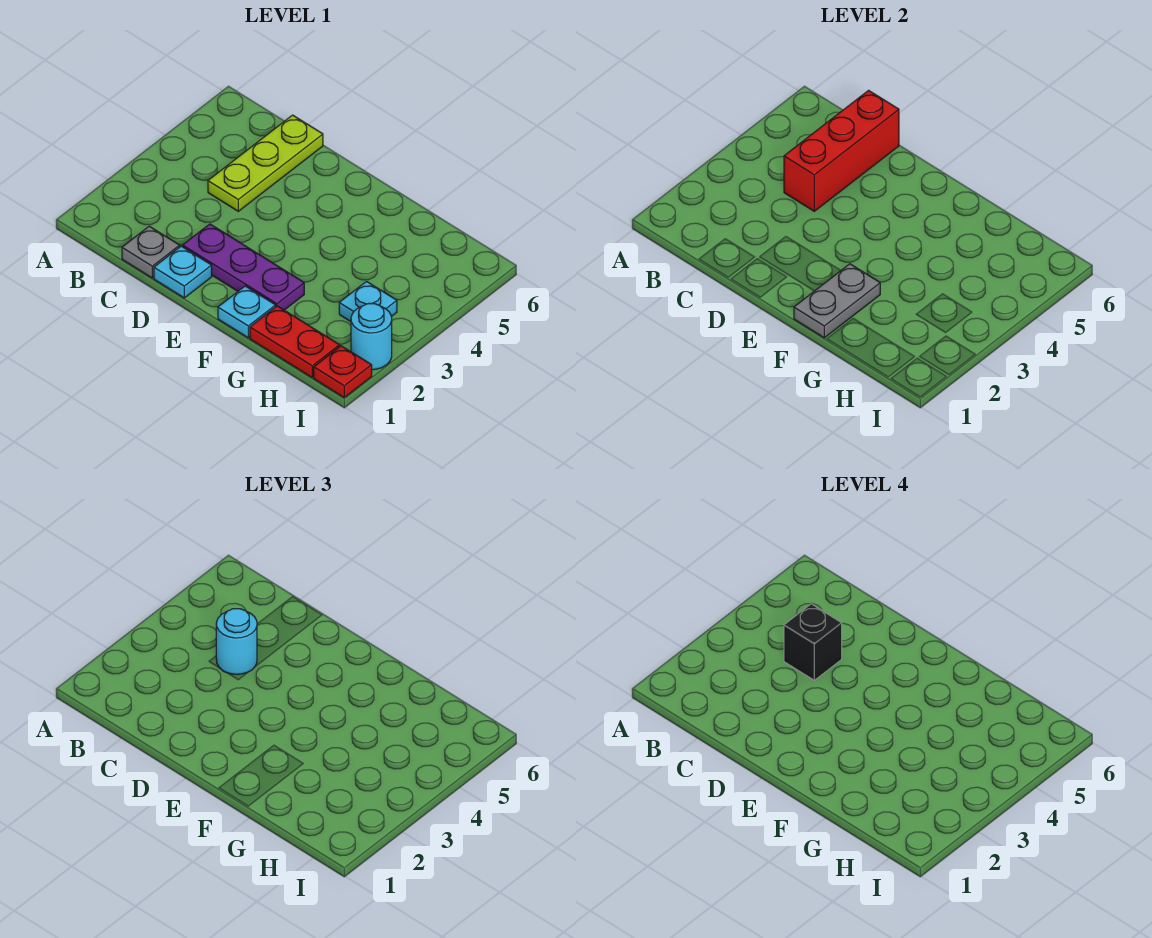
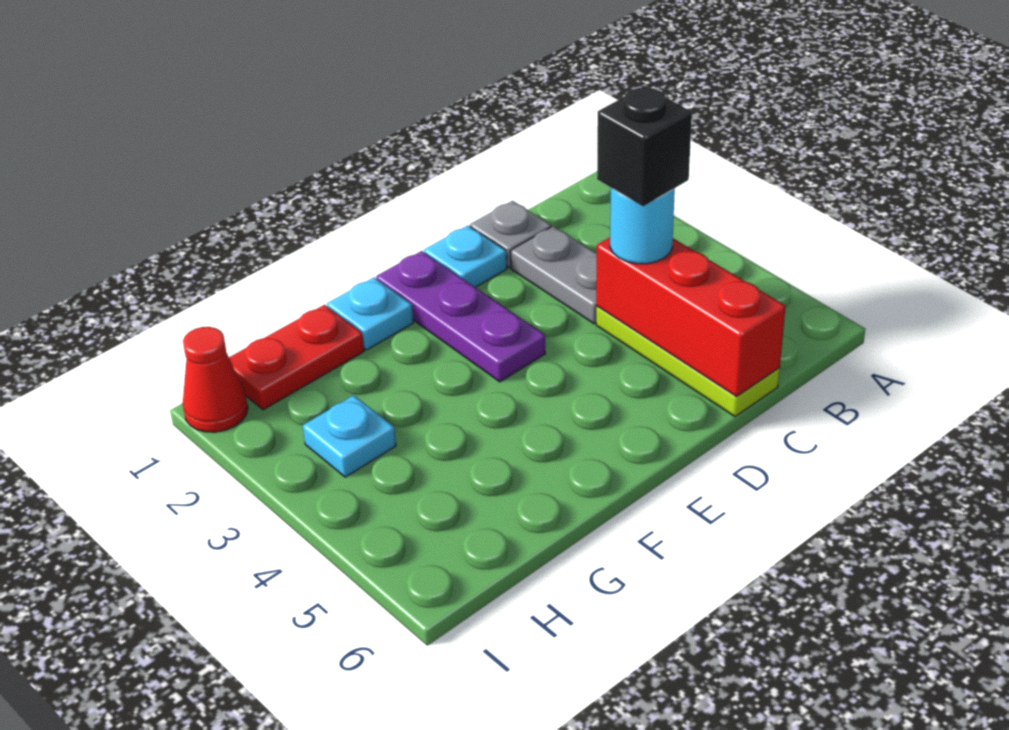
purple 1x3 plate [183,224,304,310] -> purple 1x3 plate turned to [376,251,546,382]
grey 1x2 plate [794,264,880,338] -> grey 1x2 plate moved to [511,226,597,324]
red 1x1 plate [314,346,372,397] -> red 1x1 cone [183,327,248,432]
cyan 1x1 round brick [351,304,392,370] -> none

